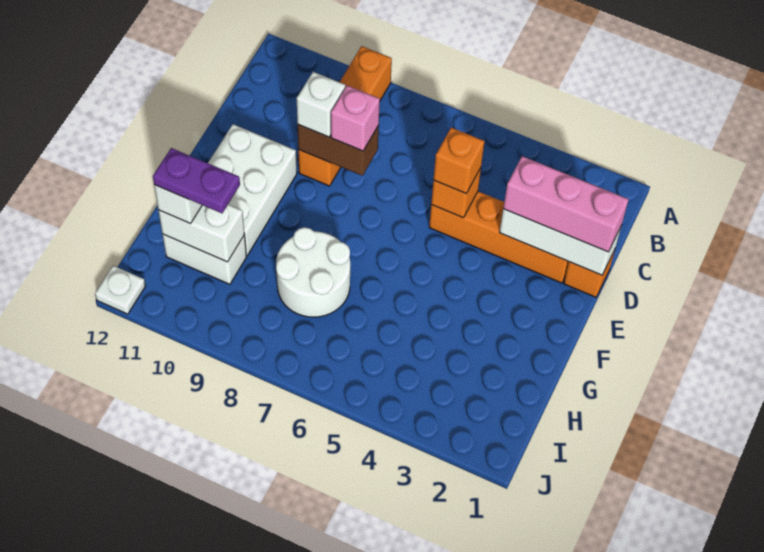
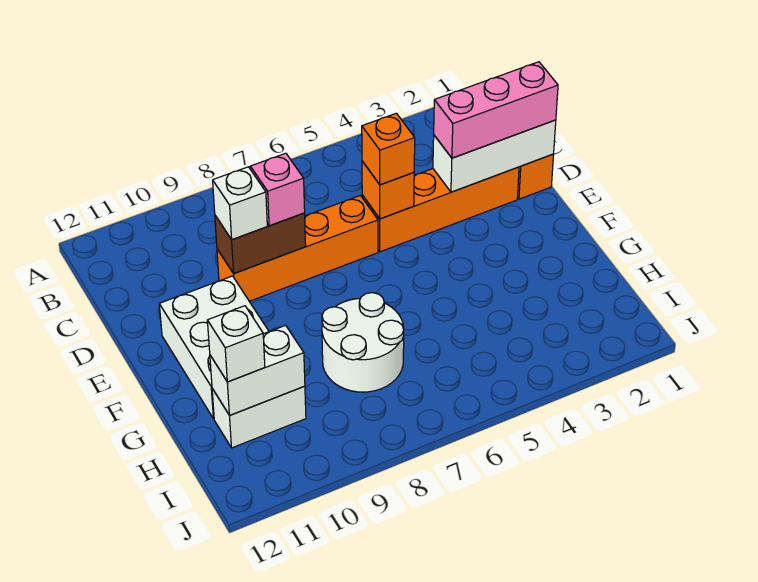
orange 1x4 brick [298,46,392,186] -> orange 1x4 brick turned to [217,196,378,301]
purple 1x2 plate [153,148,240,213] -> none
white 1x1 plate [95,266,145,314] -> none

